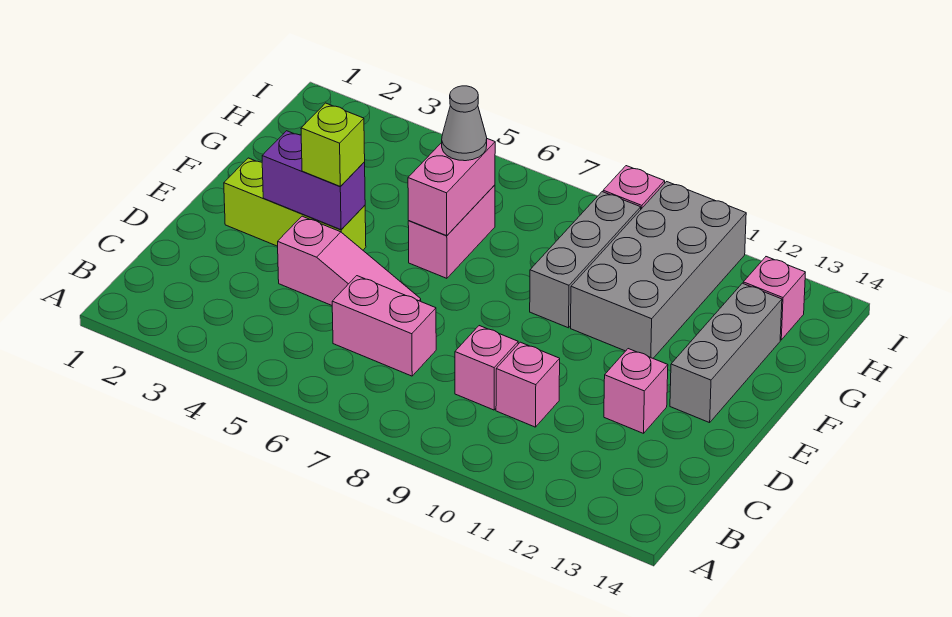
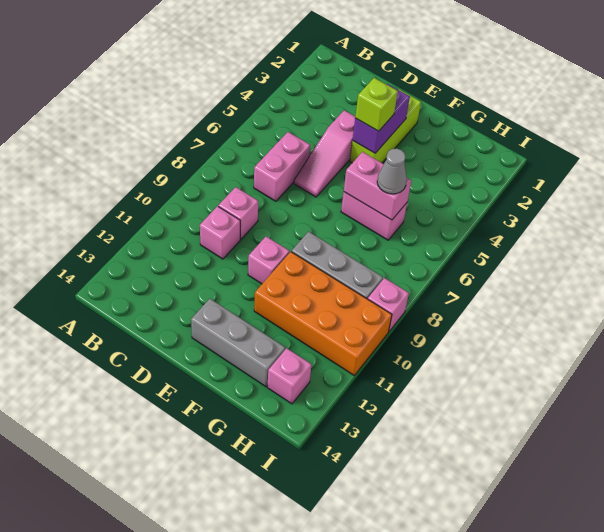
pink 1x1 brick [604,349,668,433] -> pink 1x1 brick moved to [248,237,289,284]
grey 2x4 brick [571,182,746,358] -> orange 2x4 brick [254,252,392,375]

